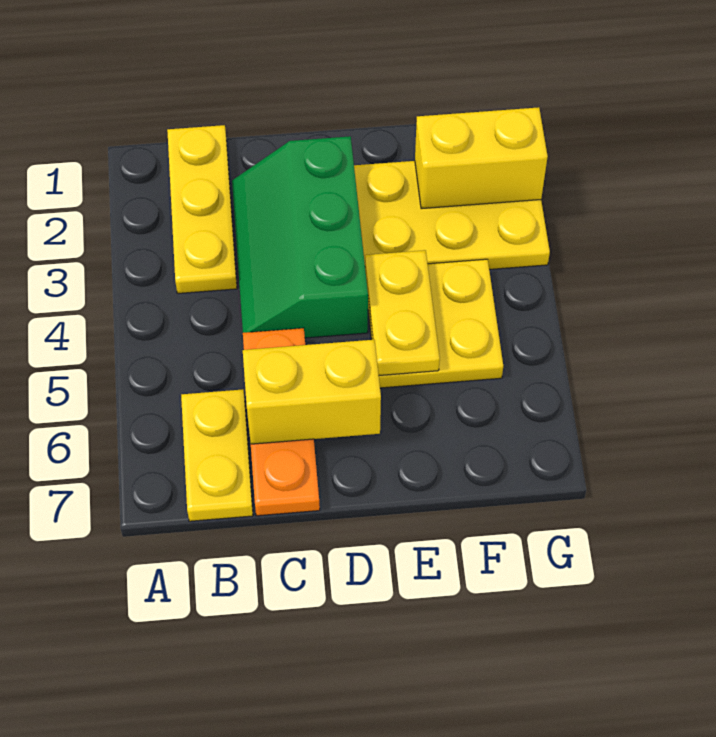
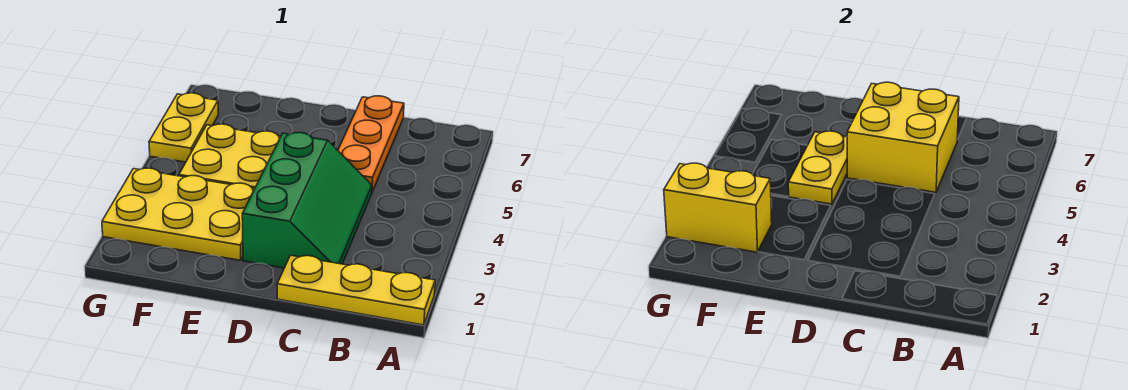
yellow 1x3 plate [167,125,237,293] -> yellow 1x3 plate turned to [277,255,435,325]
yellow 1x2 plate [181,389,253,521] -> yellow 1x2 plate moved to [149,93,218,162]
yellow 1x2 brick [243,340,381,444] -> yellow 2x2 brick [847,82,959,192]

